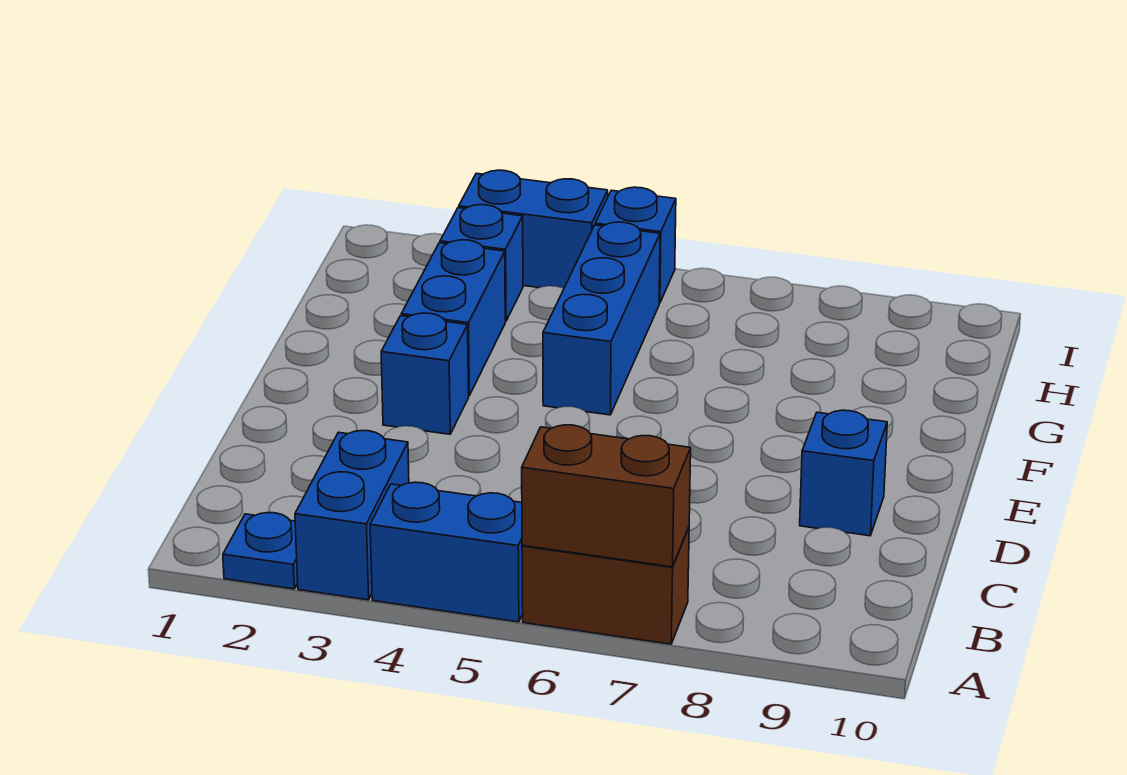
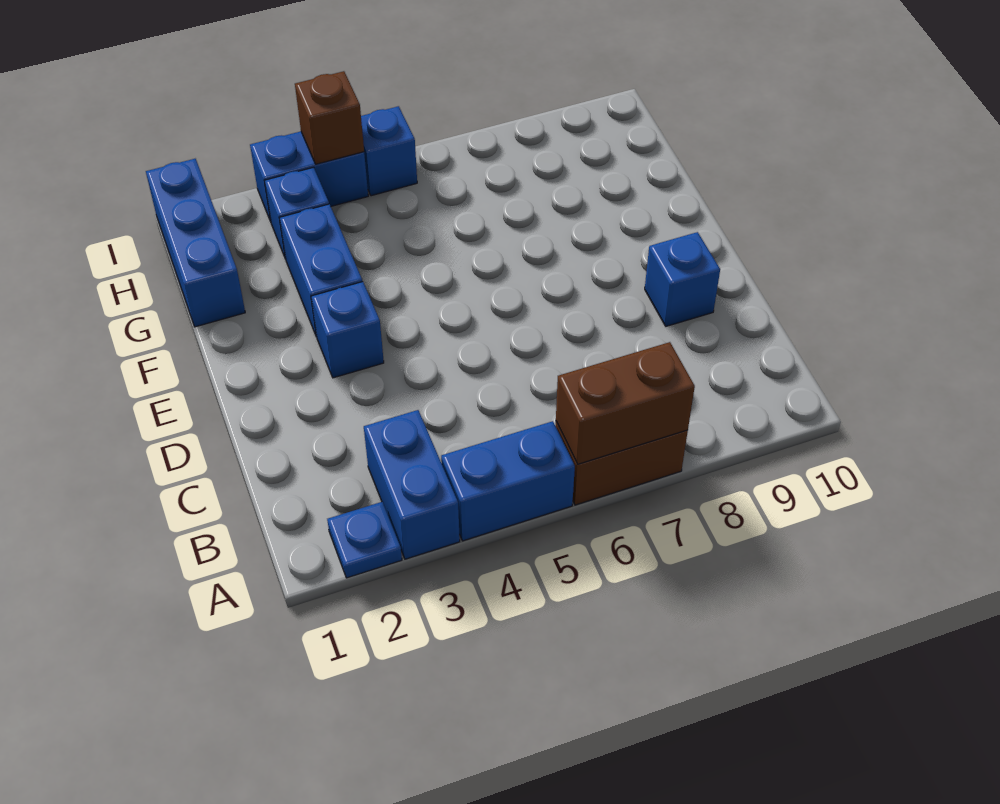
blue 1x3 brick [543,222,660,415] -> blue 1x3 brick moved to [146,159,245,327]
none -> brown 1x1 brick [295,71,364,164]

